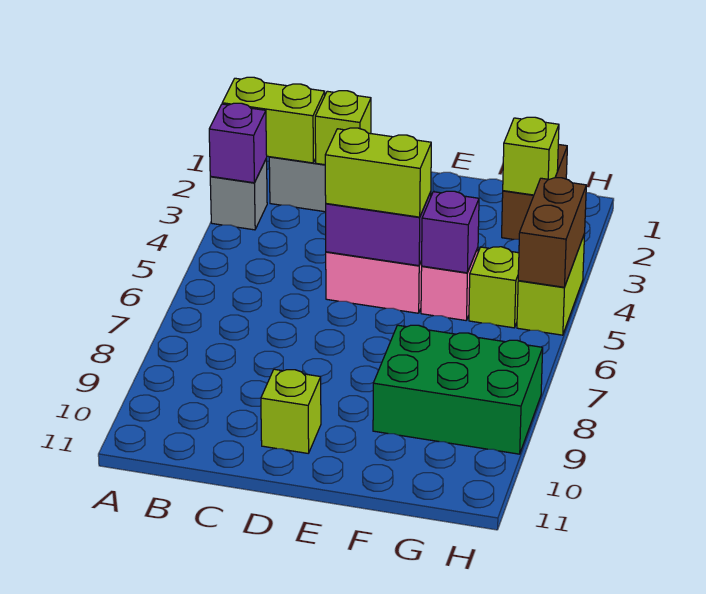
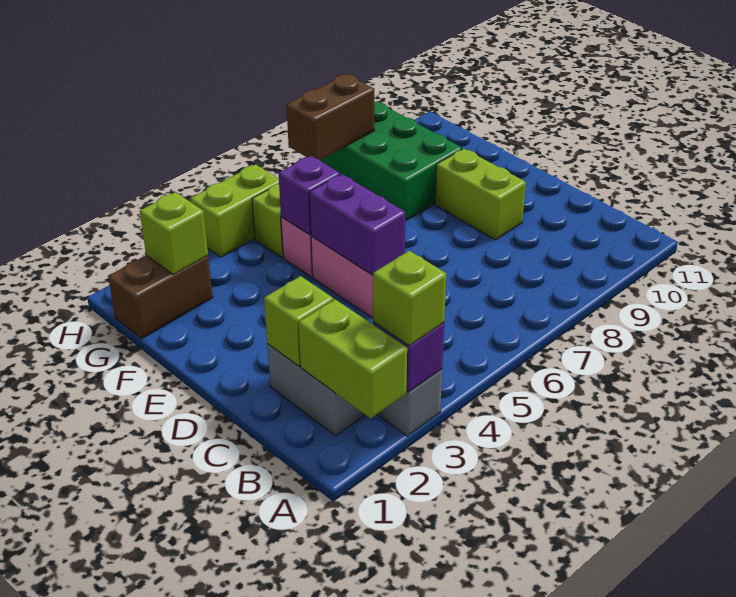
lime 1x2 brick [325,128,431,217] -> lime 1x2 brick moved to [435,149,526,240]
lime 1x1 brick [261,369,321,453] -> lime 1x1 brick moved to [373,251,446,346]
brown 1x2 brick [518,178,586,287] -> brown 1x2 brick moved to [286,74,374,160]

